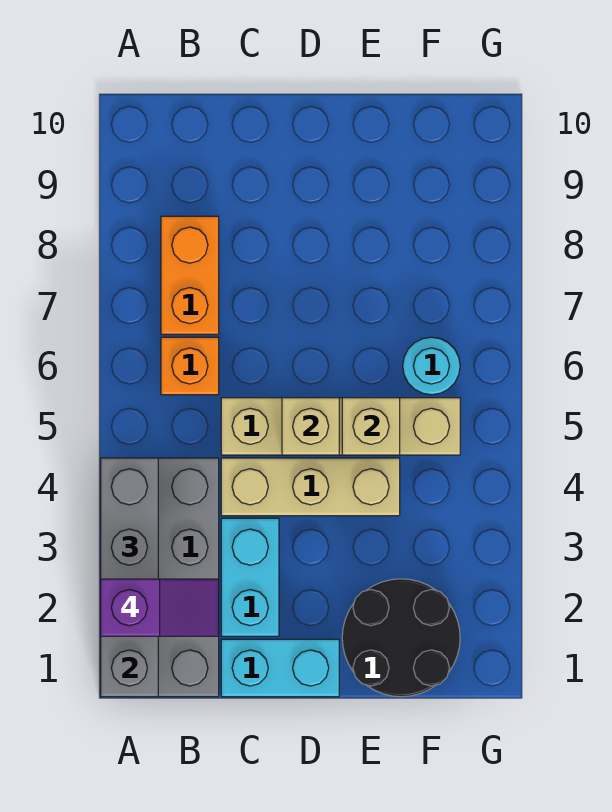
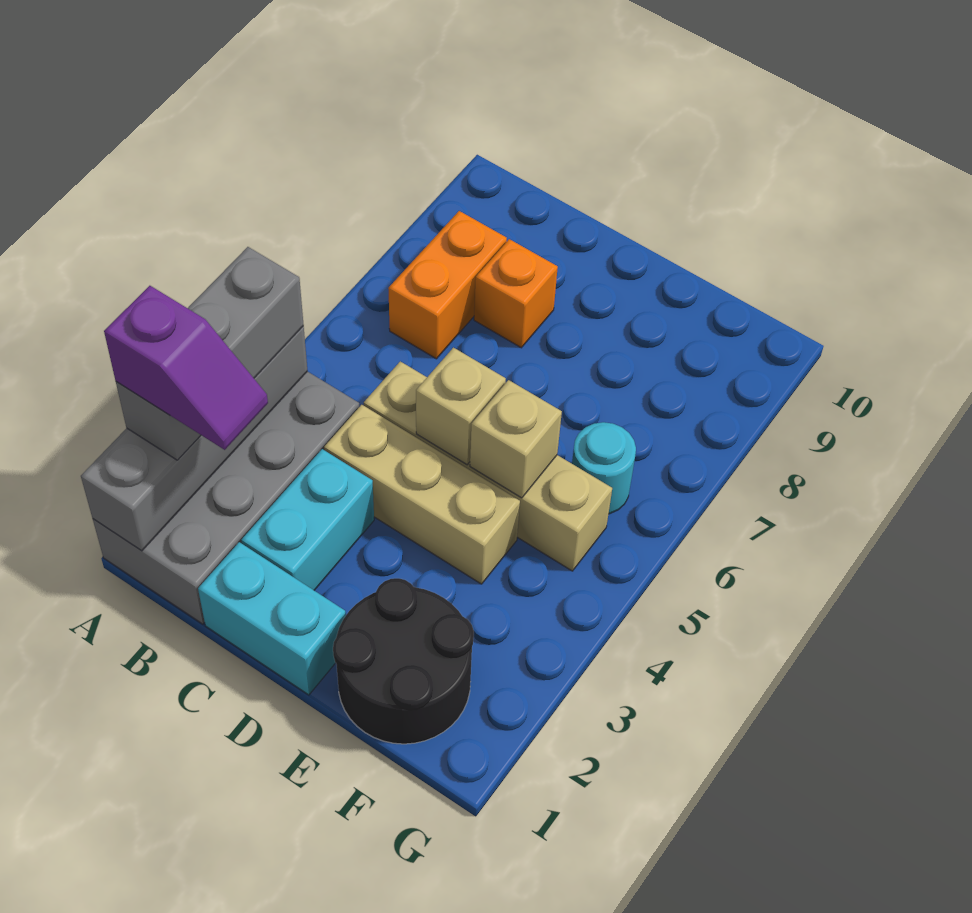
orange 1x1 brick [161,337,219,395] -> orange 1x1 brick moved to [474,239,558,348]

